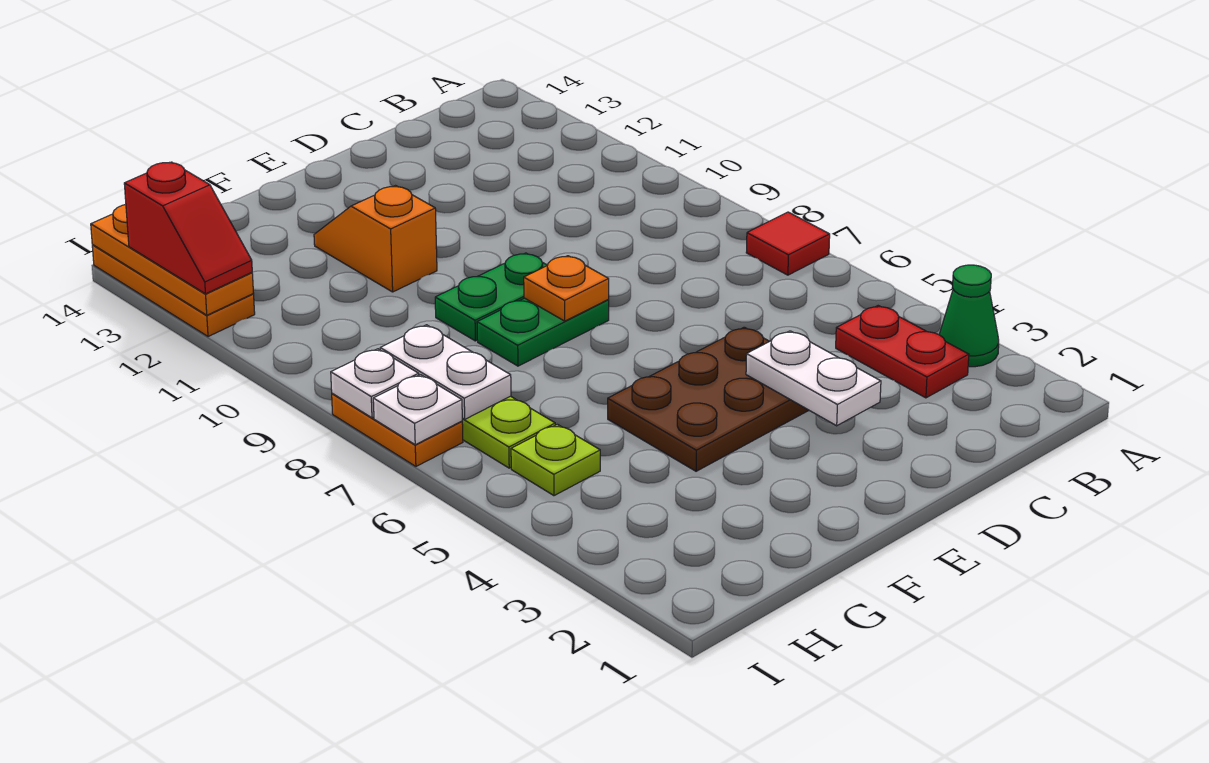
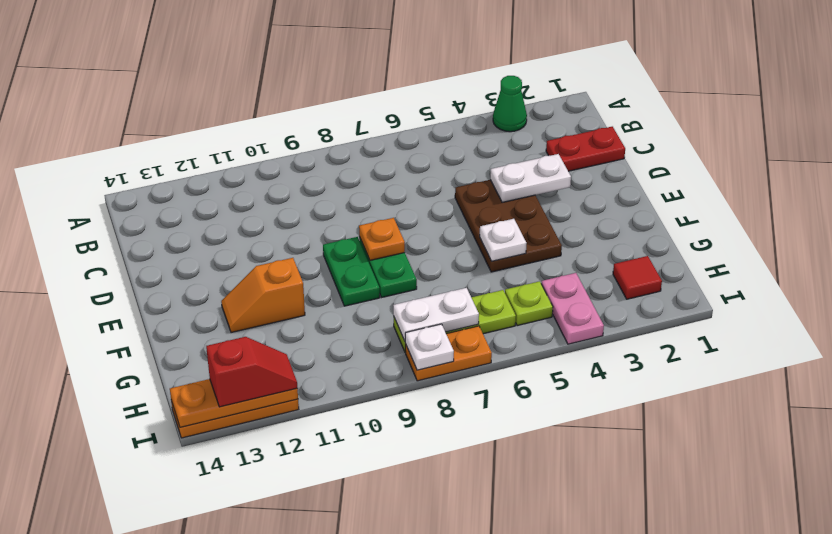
red 1x1 tile [746,212,830,275] -> red 1x1 tile moved to [613,256,662,299]
red 1x2 plate [836,306,969,398] -> red 1x2 plate moved to [546,127,625,171]
none -> pink 1x2 plate [541,273,604,344]
white 1x1 plate [373,375,462,445] -> white 1x1 plate moved to [480,219,527,261]

